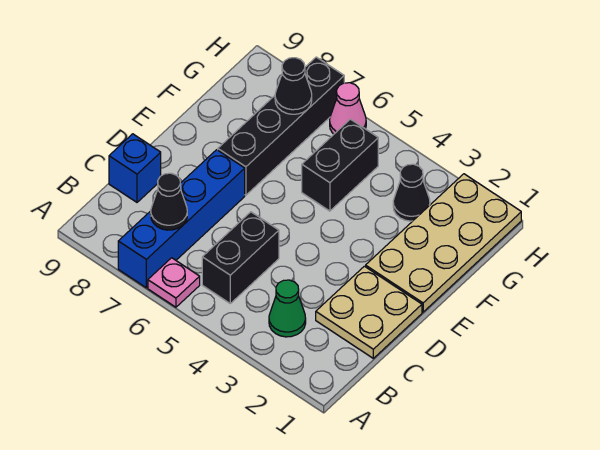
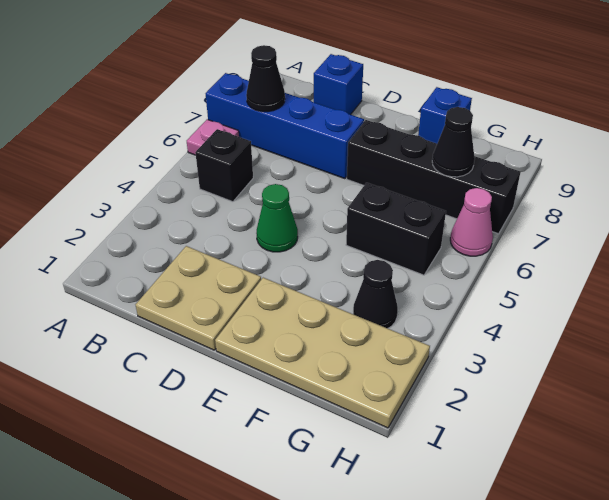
green 1x1 cone [269,280,306,337] -> green 1x1 cone moved to [256,184,298,252]
black 1x2 brick [202,212,279,303] -> black 1x1 brick [195,129,253,202]
none -> blue 1x1 brick [418,87,472,143]

